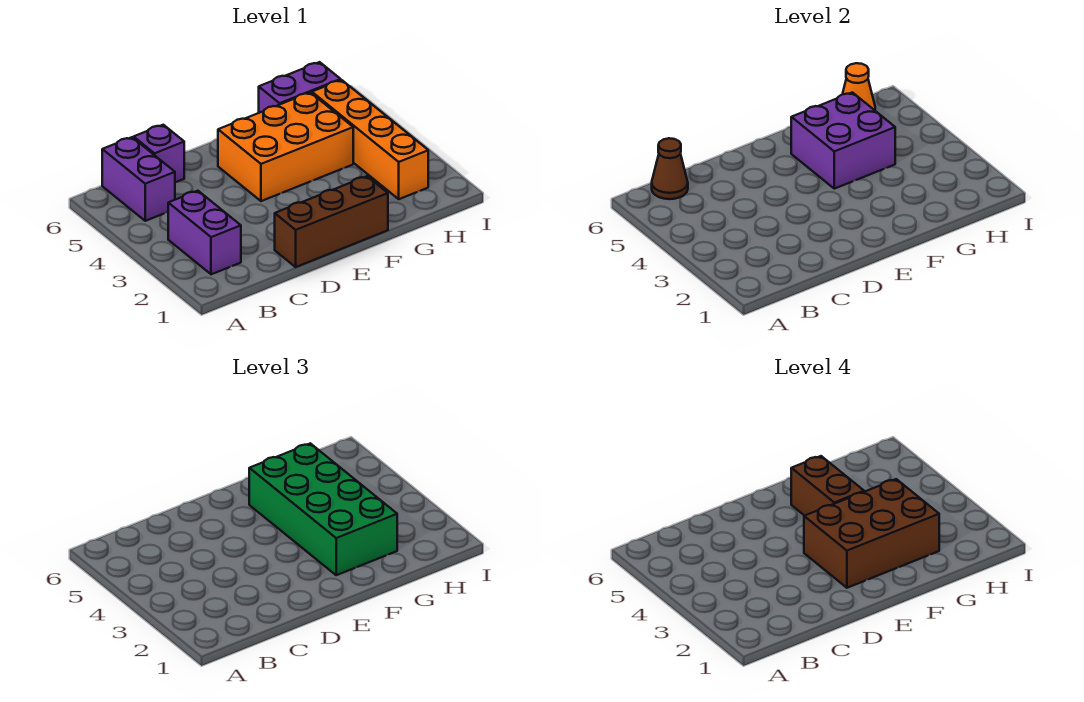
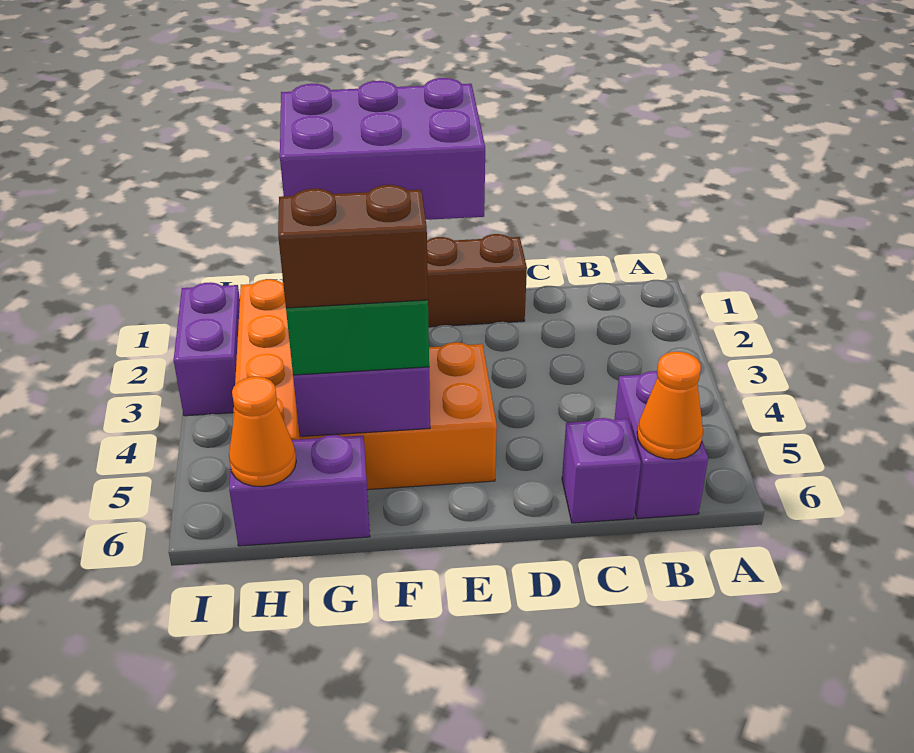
purple 1x2 brick [168,191,241,274] -> purple 1x2 brick moved to [174,282,240,416]
brown 1x1 cone [652,138,688,199] -> orange 1x1 cone [637,352,703,459]
brown 2x3 brick [804,479,939,588] -> purple 2x3 brick [280,78,485,220]
brown 1x2 brick [791,456,864,516] -> brown 1x2 brick turned to [278,185,428,308]

